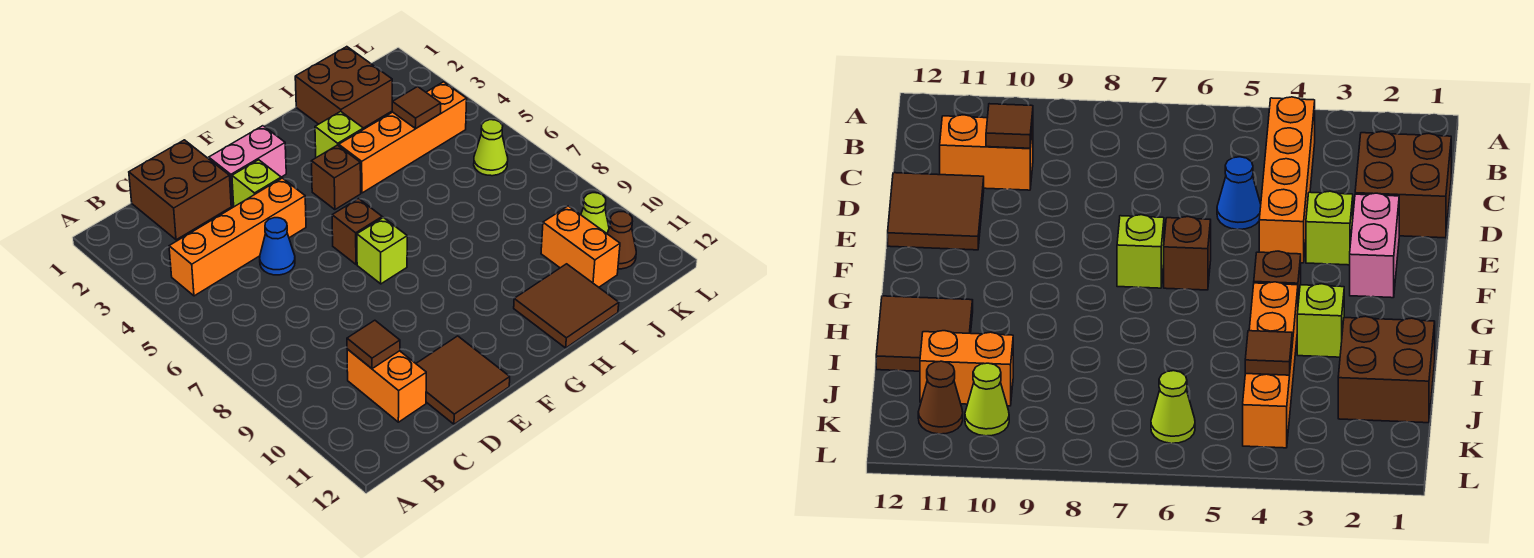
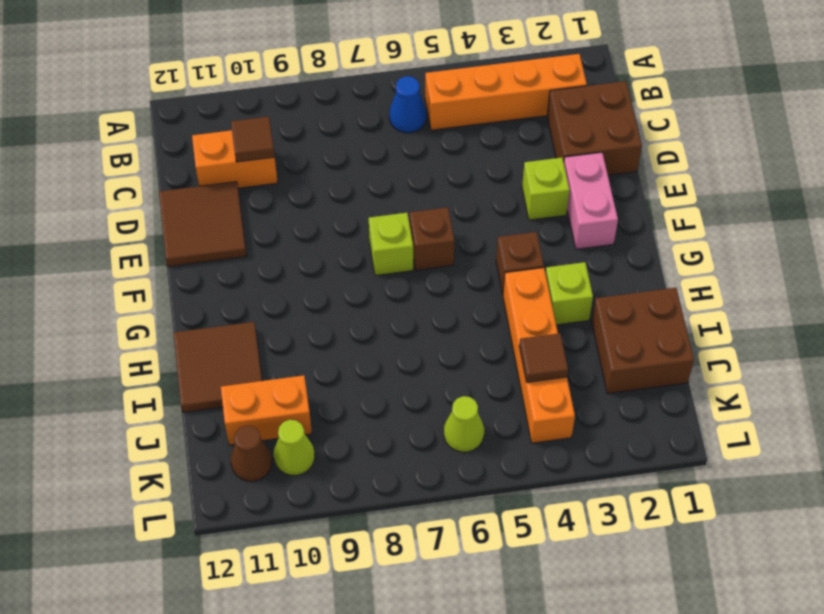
orange 1x4 brick [169,178,306,296] -> orange 1x4 brick turned to [425,54,587,130]
blue 1x1 cone [260,218,295,275] -> blue 1x1 cone moved to [389,76,426,133]

